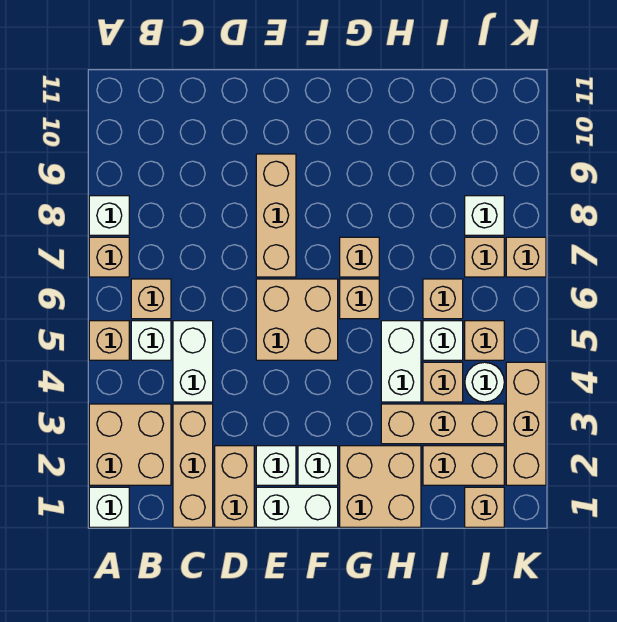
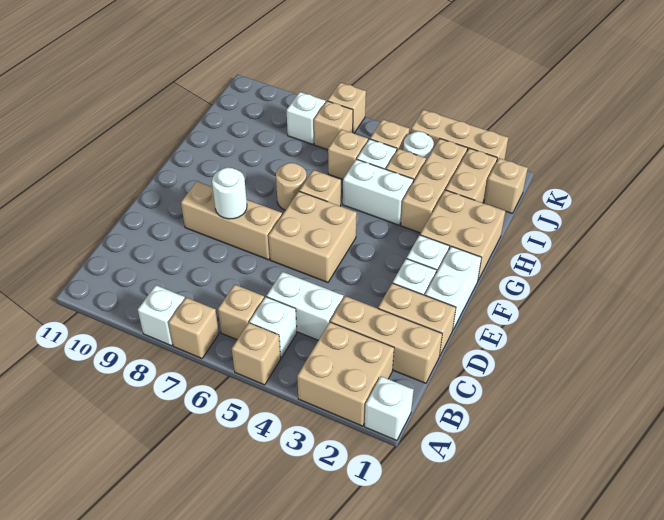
none -> white 1x1 round brick [212,167,247,219]
tan 1x1 brick [340,237,379,277] -> tan 1x1 round brick [276,163,307,210]

